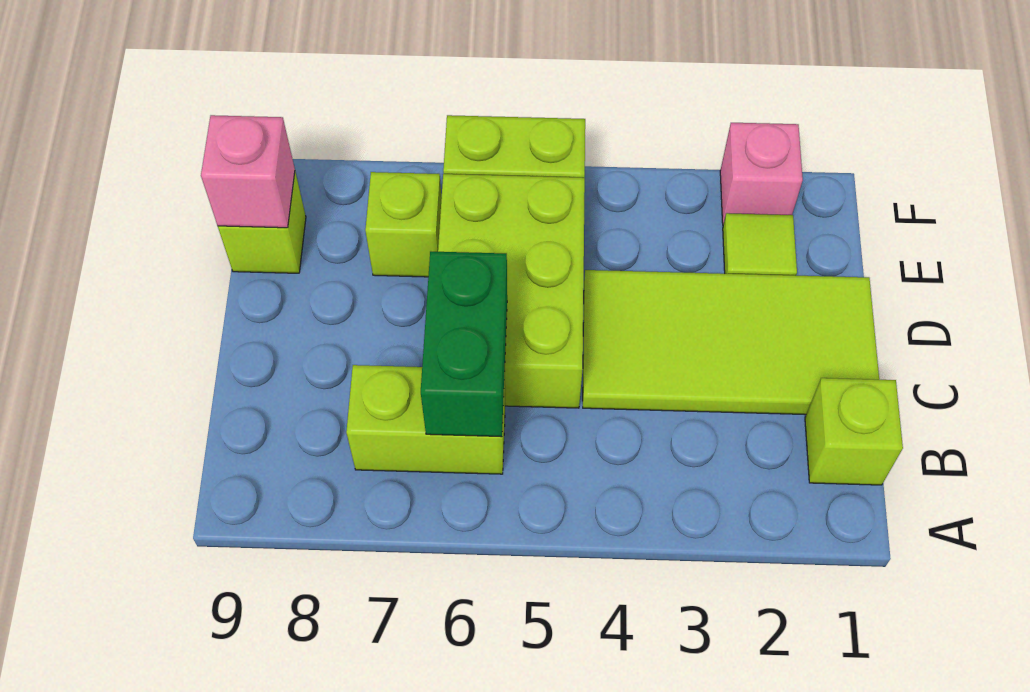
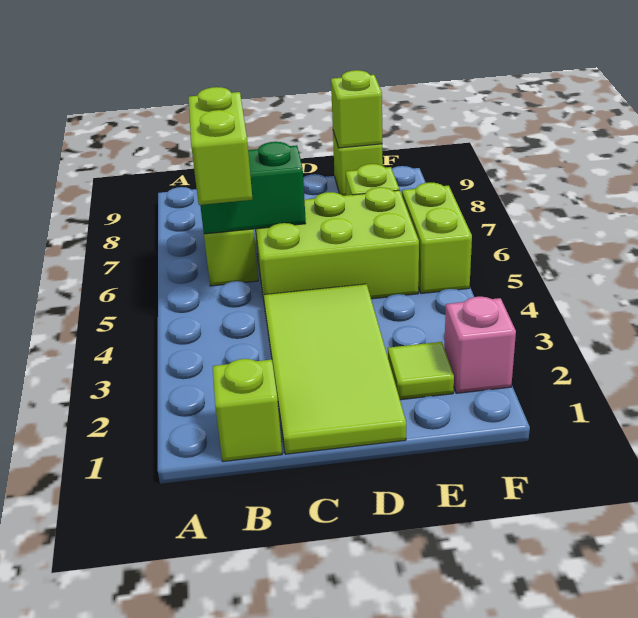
none -> lime 1x2 brick [189,87,252,205]
pink 1x1 brick [201,115,295,228] -> lime 1x1 brick [331,70,382,148]

